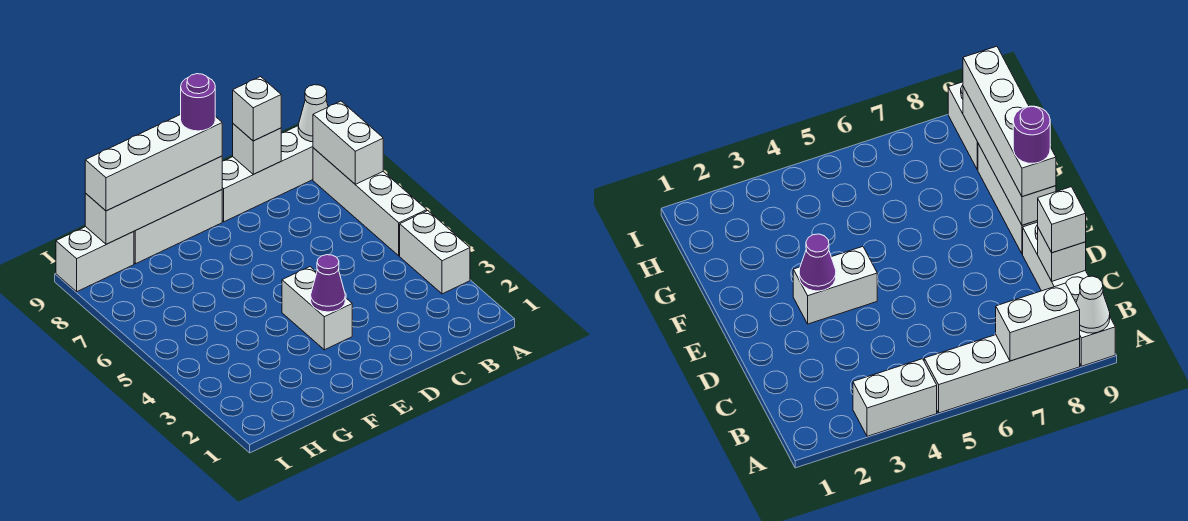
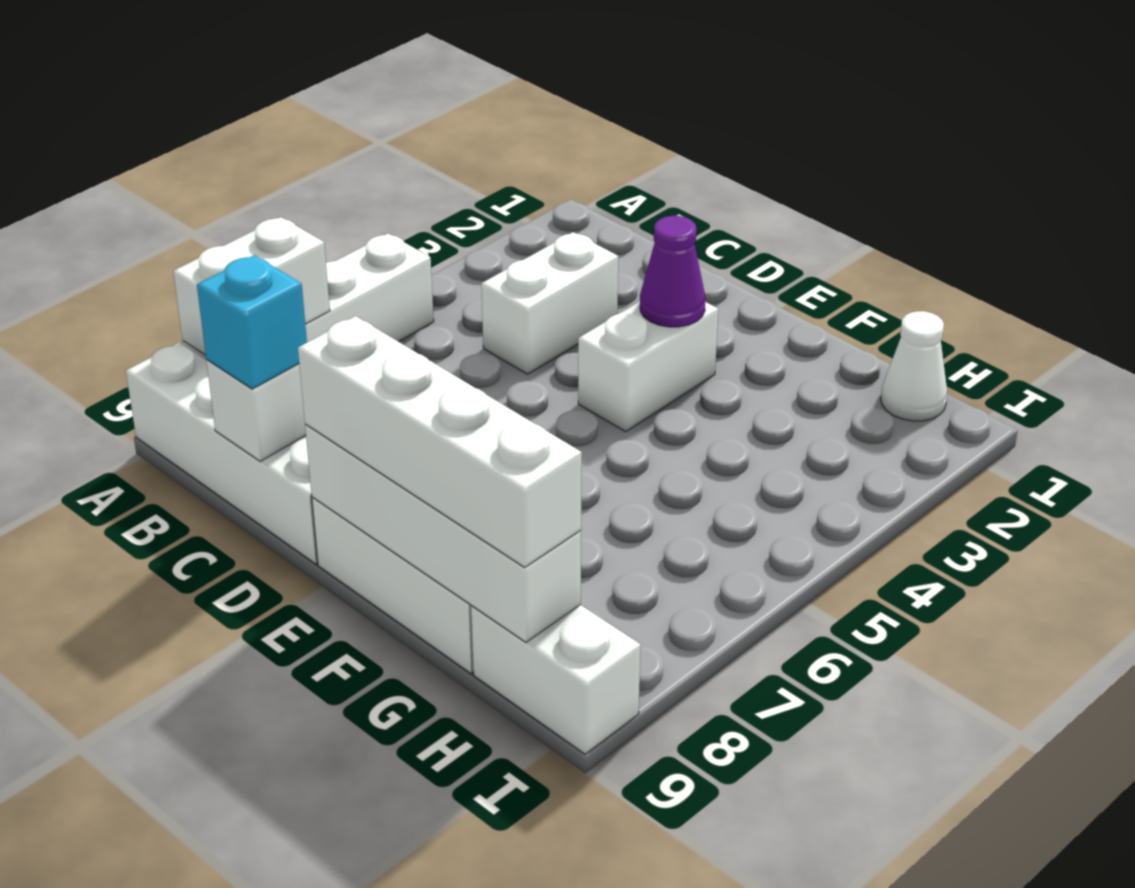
white 1x2 brick [400,211,470,294] -> white 1x2 brick moved to [481,232,618,374]
white 1x1 cone [298,85,328,142] -> white 1x1 cone moved to [881,311,947,421]
white 1x1 brick [233,77,281,141] -> cyan 1x1 brick [197,255,307,389]
purple 1x1 round brick [181,74,215,131] -> none

